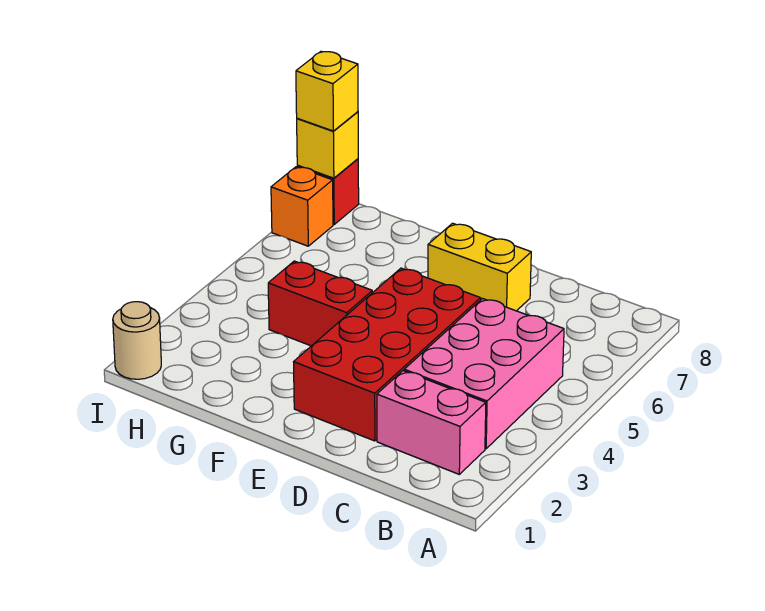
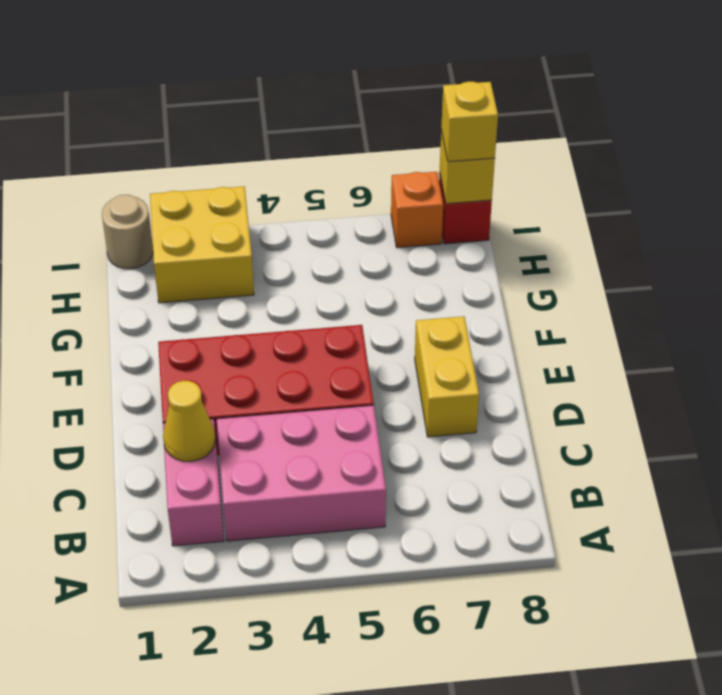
none -> yellow 1x1 cone [163,381,215,461]
red 1x2 brick [268,261,372,346] -> none
none -> yellow 2x2 brick [150,186,254,303]

